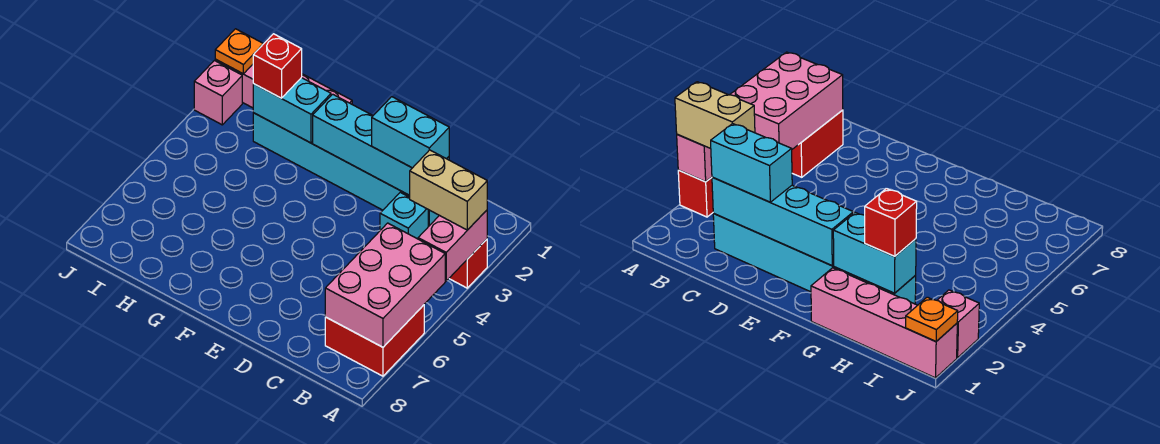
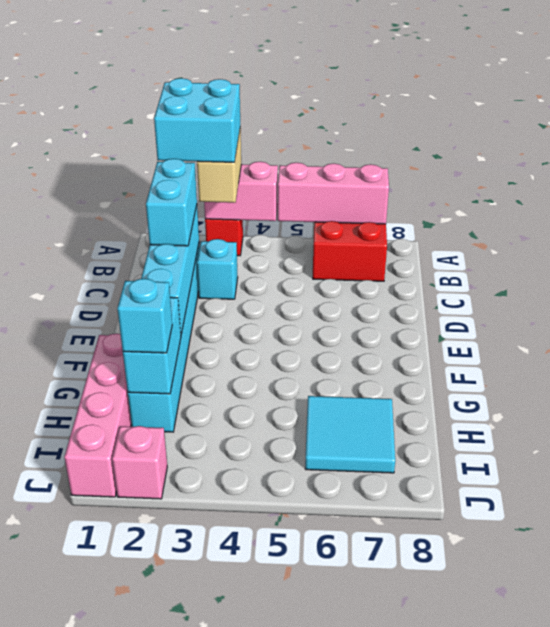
none -> cyan 2x2 brick [154,78,240,162]
pink 2x3 brick [325,223,445,347] -> pink 1x3 brick [278,163,389,224]
red 1x1 brick [253,34,302,98] -> cyan 1x1 brick [117,279,172,353]
none -> cyan 2x2 tile [305,396,395,473]
orange 1x1 plate [215,29,263,74] -> none

